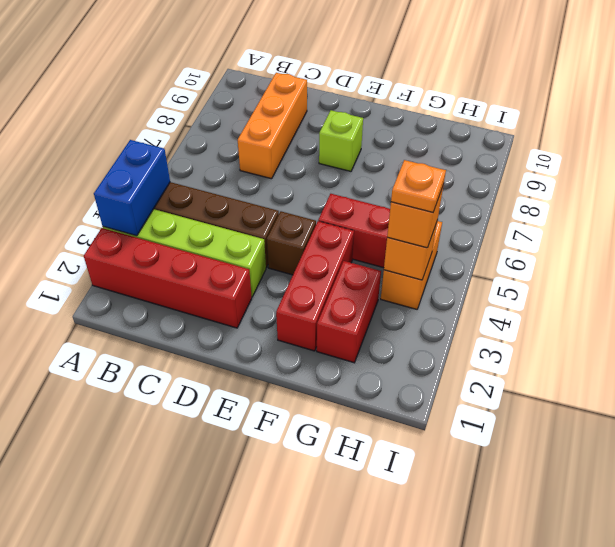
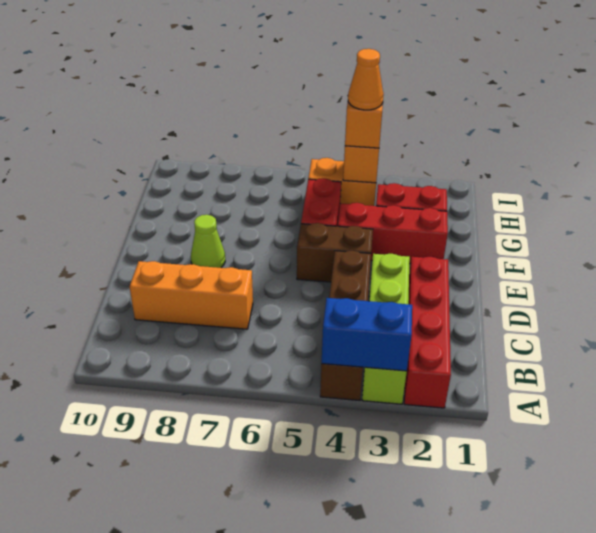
brown 1x1 brick [267,211,316,275] -> brown 1x2 brick [297,223,373,282]
lime 1x1 brick [319,110,363,171] -> lime 1x1 cone [191,215,225,268]
orange 1x1 plate [391,160,446,212] -> orange 1x1 cone [348,49,383,110]

